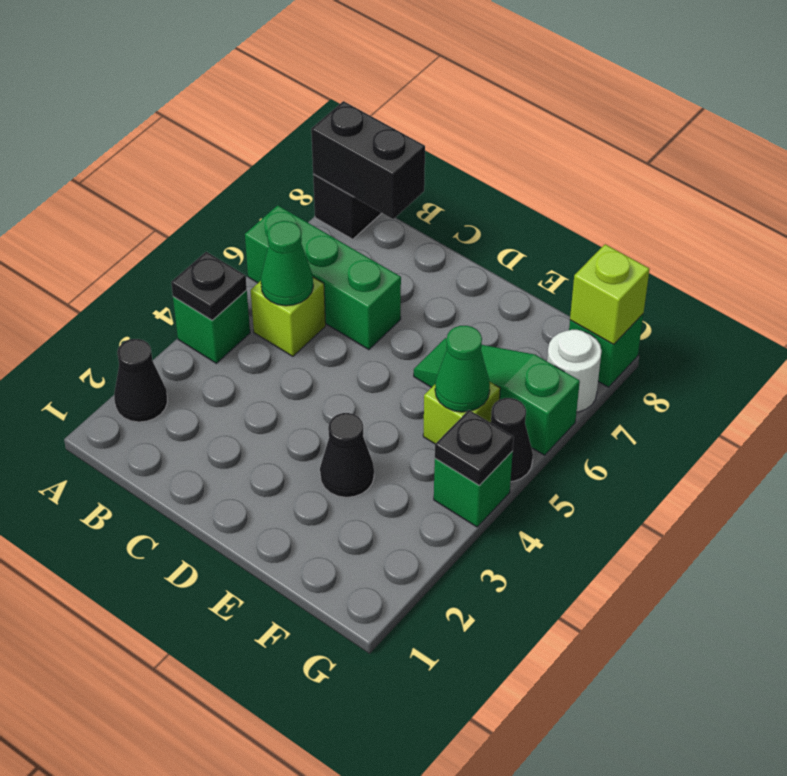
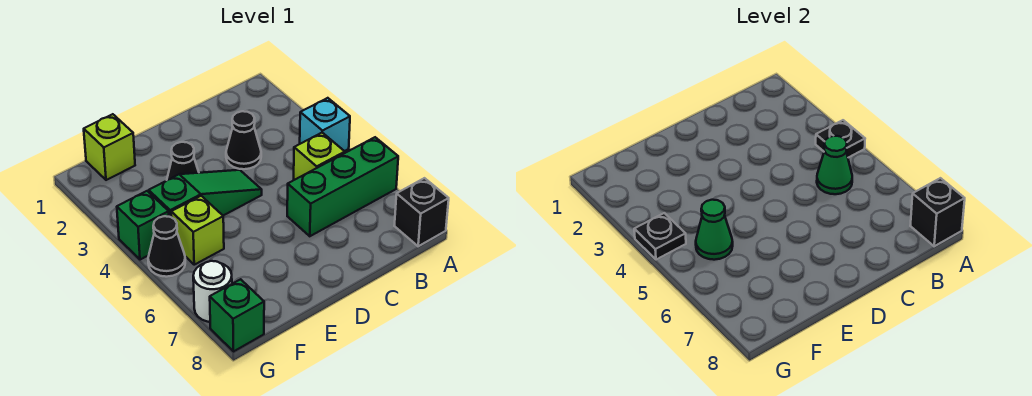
black 1x1 cone [114,339,167,422] -> black 1x1 cone moved to [226,111,261,169]
green 1x1 brick [173,290,250,363] -> cyan 1x1 brick [300,98,350,151]
black 1x2 brick [311,101,425,219] -> black 1x1 brick [910,178,965,246]
green 1x3 slope [414,338,580,455] -> green 1x3 slope moved to [149,170,262,217]
lime 1x1 brick [570,244,649,345] -> lime 1x1 brick moved to [84,114,135,180]

